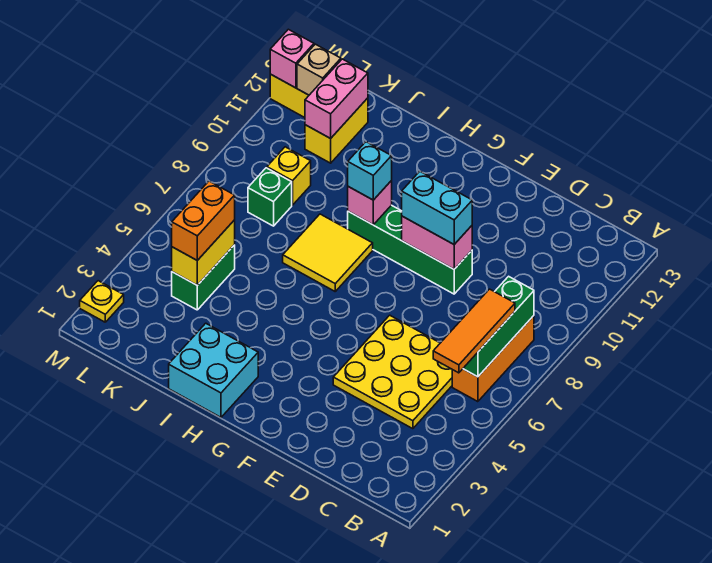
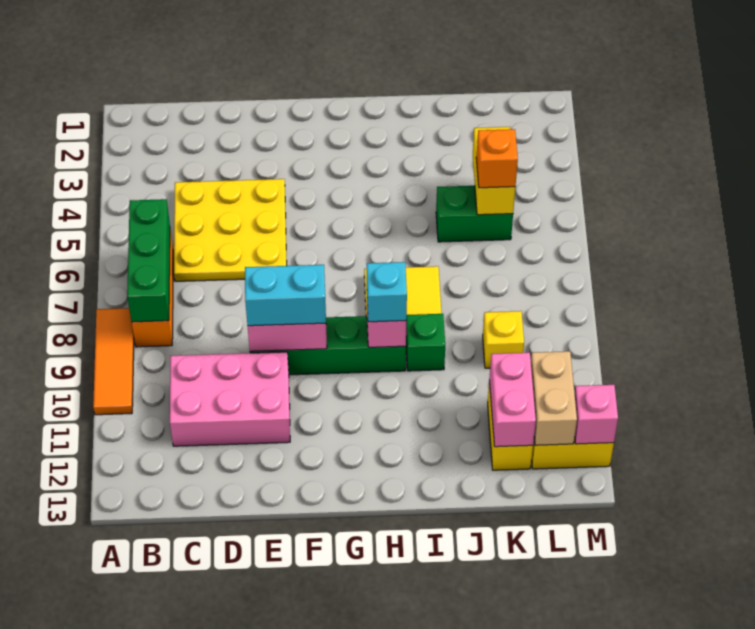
orange 1x3 tile [433,289,515,373] -> orange 1x3 tile moved to [93,308,134,415]
none -> pink 2x3 brick [170,352,290,446]
cyan 2x2 brick [169,323,258,417] -> none
green 1x2 brick [172,245,235,310] -> green 1x2 brick turned to [436,186,513,242]
orange 1x2 brick [172,181,235,260] -> orange 1x1 brick [476,129,518,188]
green 1x1 brick [248,168,292,226] -> green 1x1 brick moved to [406,314,445,371]
tan 1x1 brick [297,44,341,95] -> tan 1x2 brick [531,351,577,445]
yellow 1x1 plate [80,281,124,322] -> none

